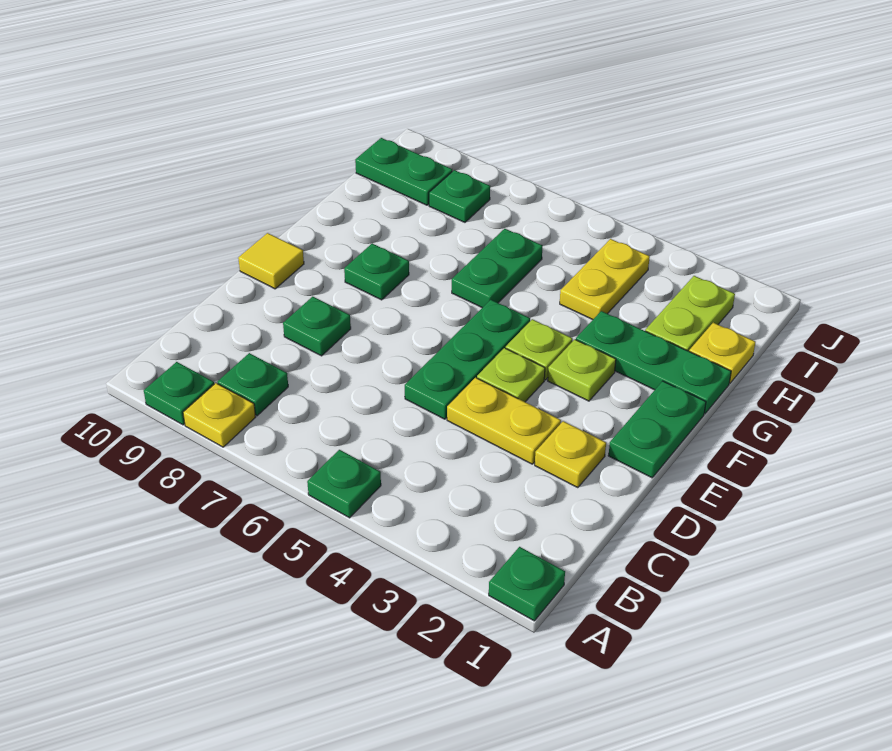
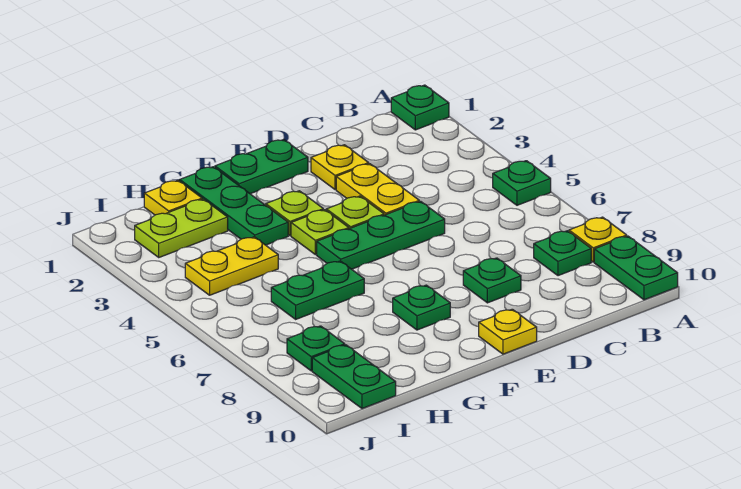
green 1x1 plate [144,362,214,425] -> green 1x2 plate [594,236,678,300]
yellow 1x1 tile [238,233,304,289] -> yellow 1x1 plate [479,309,537,354]

